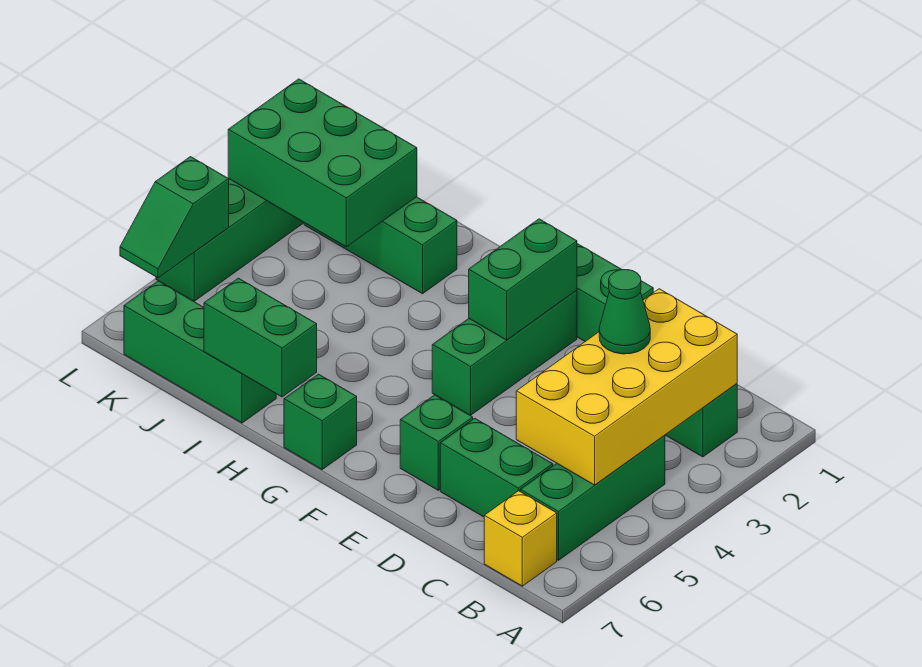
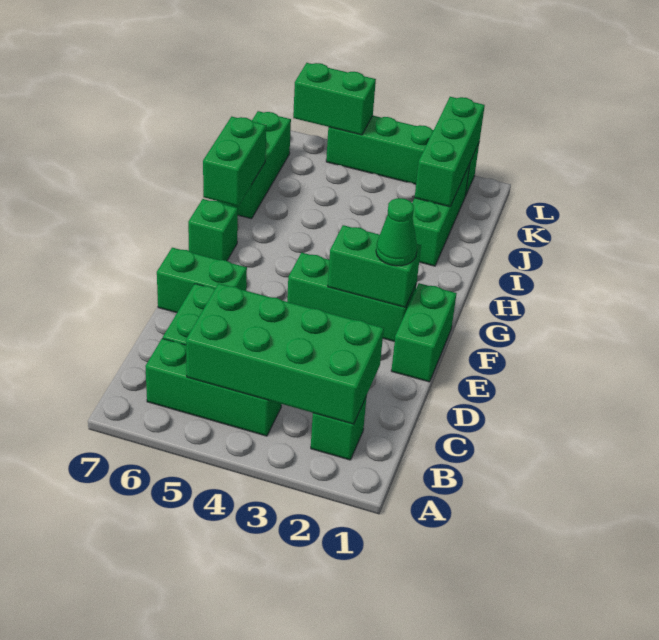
yellow 2x4 brick [516,289,737,485] -> green 2x4 brick [186,284,384,424]
yellow 1x1 brick [484,491,557,586] -> none
green 1x1 cone [599,270,650,354] -> green 1x1 cone moved to [376,198,417,266]
green 1x1 brick [400,395,473,490] -> green 1x2 brick [157,248,247,313]
green 2x3 brick [228,79,417,247] -> green 1x3 brick [415,97,485,207]
green 1x2 slope [120,157,229,278] -> green 1x2 brick [293,63,376,135]

